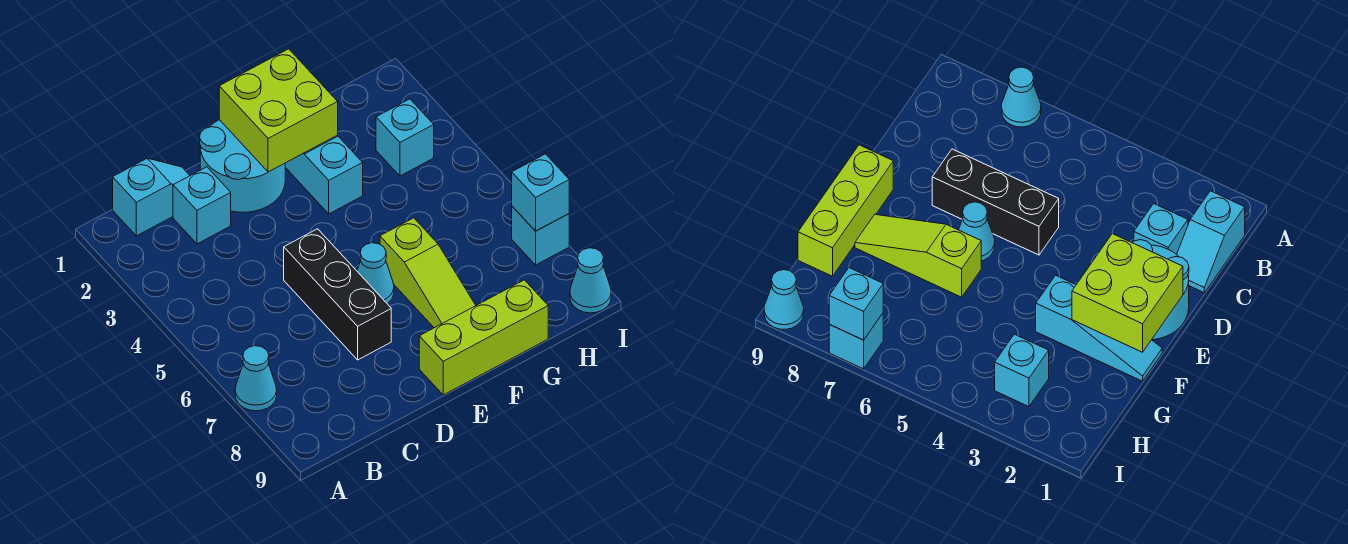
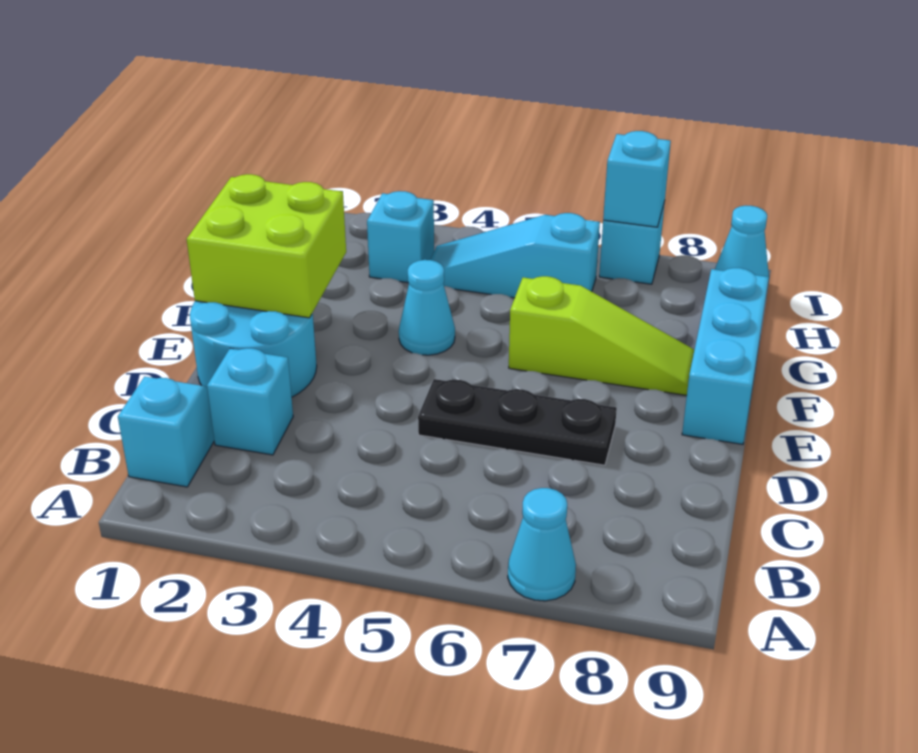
black 1x3 brick [284,229,391,360] -> black 1x3 plate [418,379,617,465]
cyan 1x1 cone [357,243,394,303] -> cyan 1x1 cone moved to [399,260,455,355]
lime 1x3 brick [419,280,548,395] -> cyan 1x3 brick [682,268,769,444]
cyan 1x3 slope [285,136,363,214] -> cyan 1x3 slope moved to [430,213,600,298]

